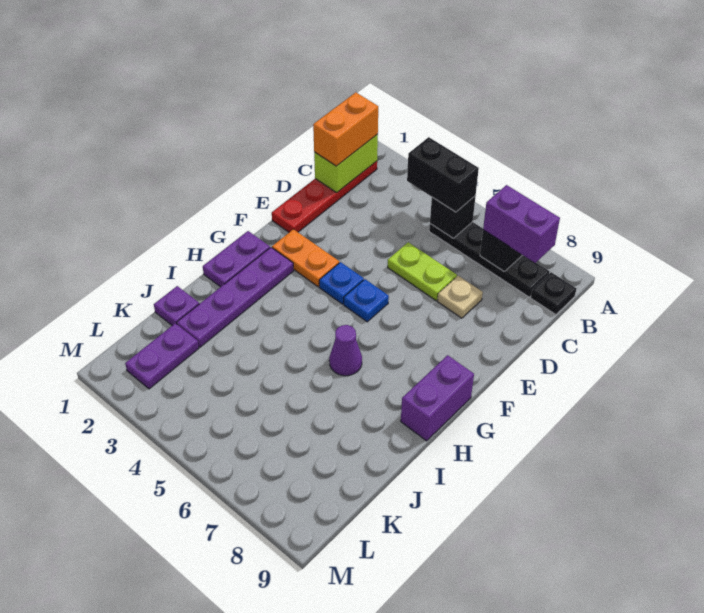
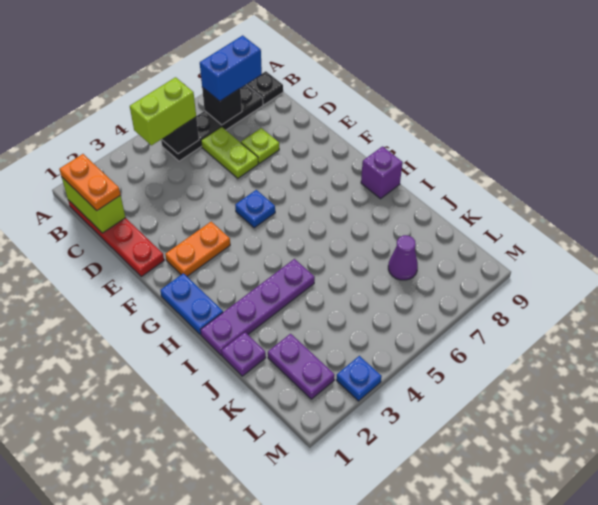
orange 1x2 brick [313,92,378,166] -> orange 1x2 plate [59,154,121,211]
black 1x2 brick [407,137,479,212] -> lime 1x2 brick [130,77,196,145]
purple 1x2 brick [483,185,560,263] -> blue 1x2 brick [200,35,262,101]
lime 1x2 plate [388,242,457,301] -> lime 1x2 plate turned to [201,127,258,178]
tan 1x1 plate [437,276,483,318] -> lime 1x1 plate [241,128,279,163]
blue 1x1 plate [319,262,364,304] -> blue 1x1 plate moved to [336,356,382,401]
purple 1x2 plate [203,231,270,287] -> blue 1x2 plate [160,273,223,335]
purple 1x4 plate [177,247,294,347] -> purple 1x4 plate turned to [201,259,315,355]
purple 1x2 brick [401,355,474,441] -> purple 1x1 brick [361,147,403,199]
purple 1x1 cone [329,325,362,376] -> purple 1x1 cone moved to [388,235,418,280]

